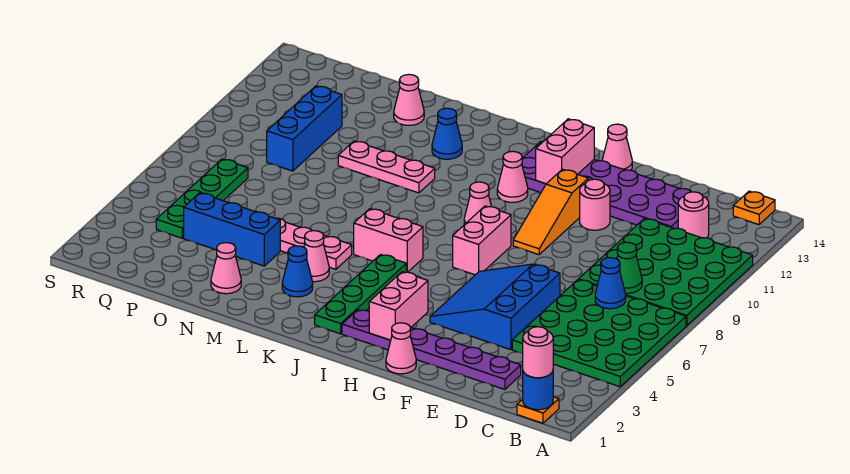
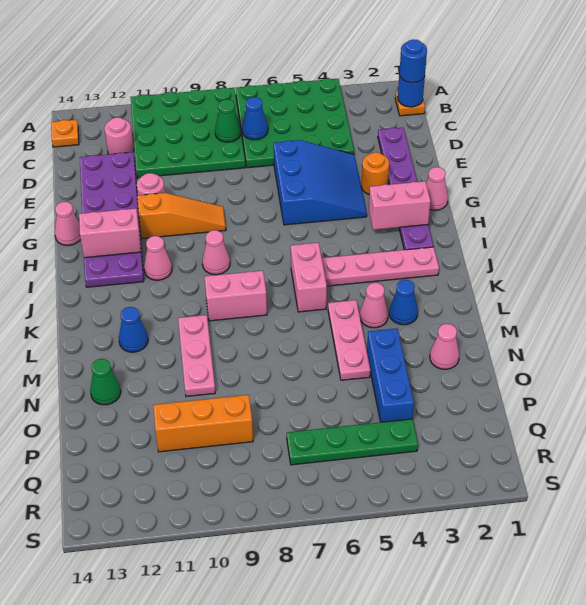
pink 1x1 round brick [523,327,553,378] -> blue 1x1 round brick [399,39,427,83]
blue 3x3 slope [430,264,560,350] -> blue 3x3 slope turned to [274,140,367,225]
none -> orange 1x1 round brick [362,152,389,194]
pink 1x2 brick [453,206,511,275] -> pink 1x2 brick moved to [205,271,267,321]
green 1x4 plate [315,255,406,334] -> pink 1x4 plate [322,247,439,286]
pink 1x1 cone [394,74,424,125] -> green 1x1 cone [90,359,121,405]
blue 1x3 brick [267,86,342,171] -> orange 1x3 brick [153,395,253,452]

